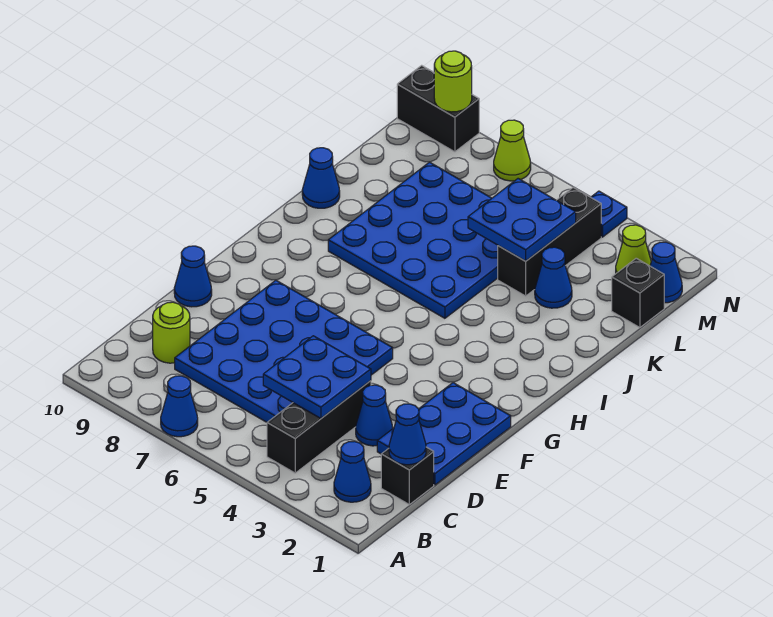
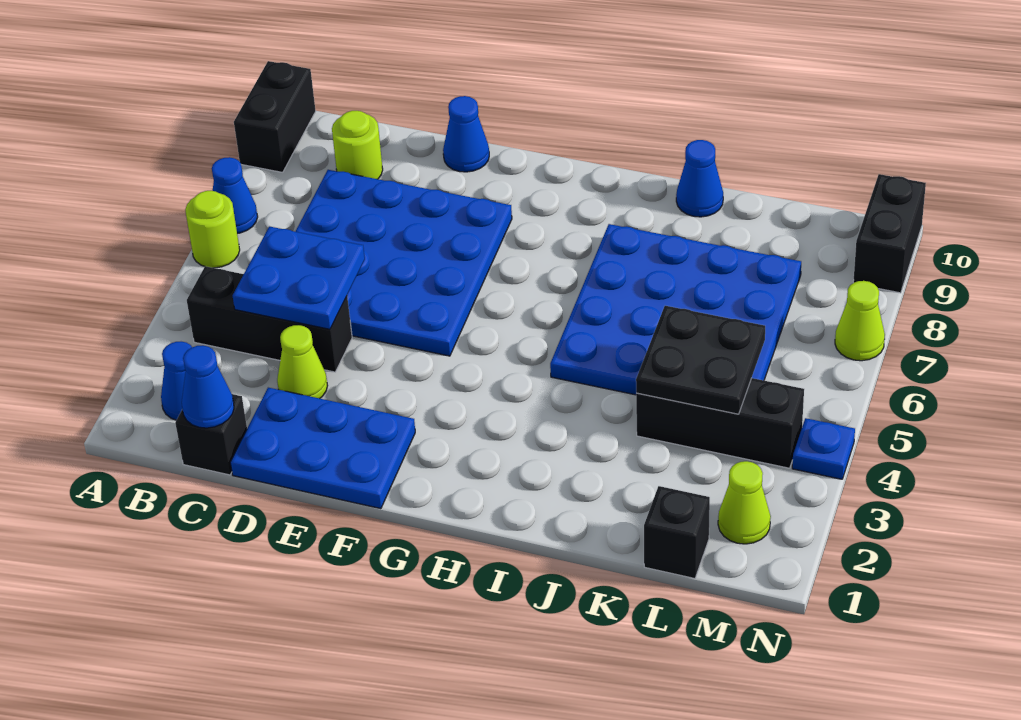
none -> black 1x2 brick [234,61,316,172]
blue 1x1 cone [356,385,393,446] -> lime 1x1 cone [277,325,328,398]
blue 1x1 cone [535,247,572,308] -> none
blue 2x2 plate [468,179,576,261] -> black 2x2 plate [636,306,765,414]
blue 1x1 cone [650,242,682,303] -> none
lime 1x1 round brick [434,51,472,112] -> lime 1x1 round brick moved to [185,191,240,268]

